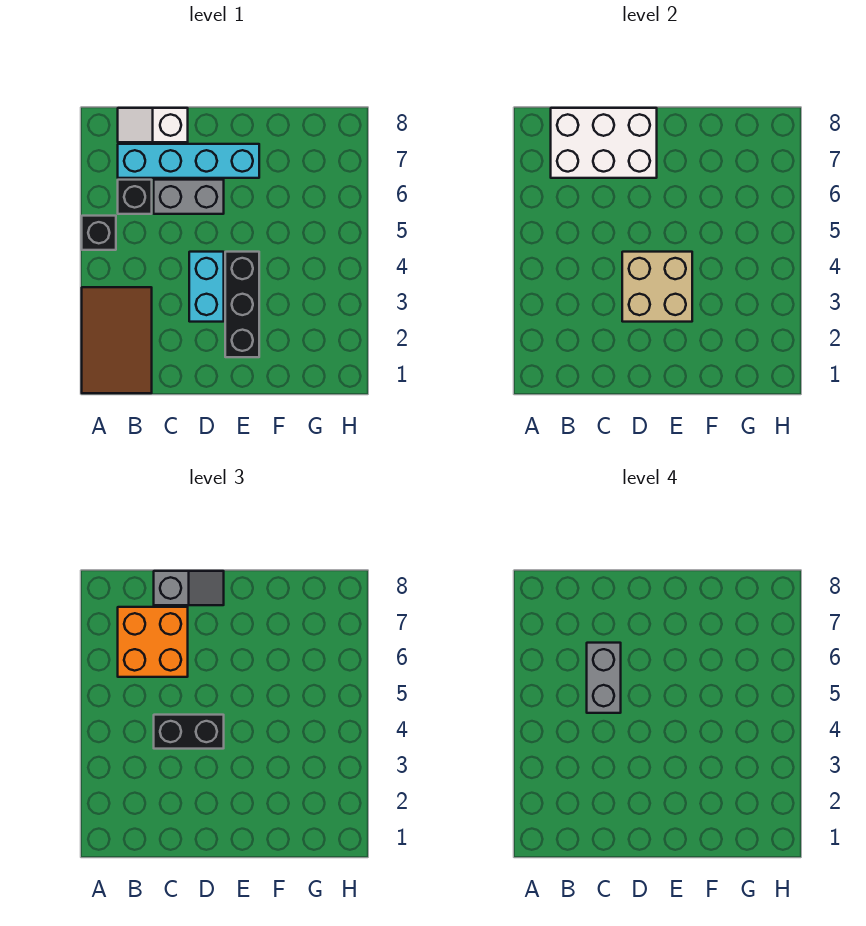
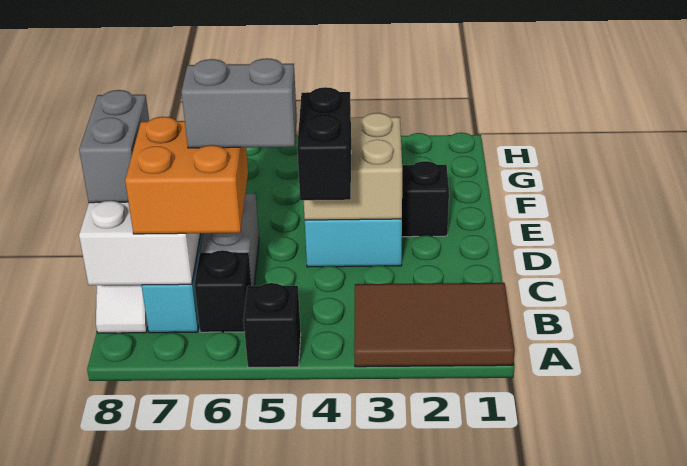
grey 1x2 slope [154,571,224,605] -> grey 1x2 brick [79,90,149,203]

